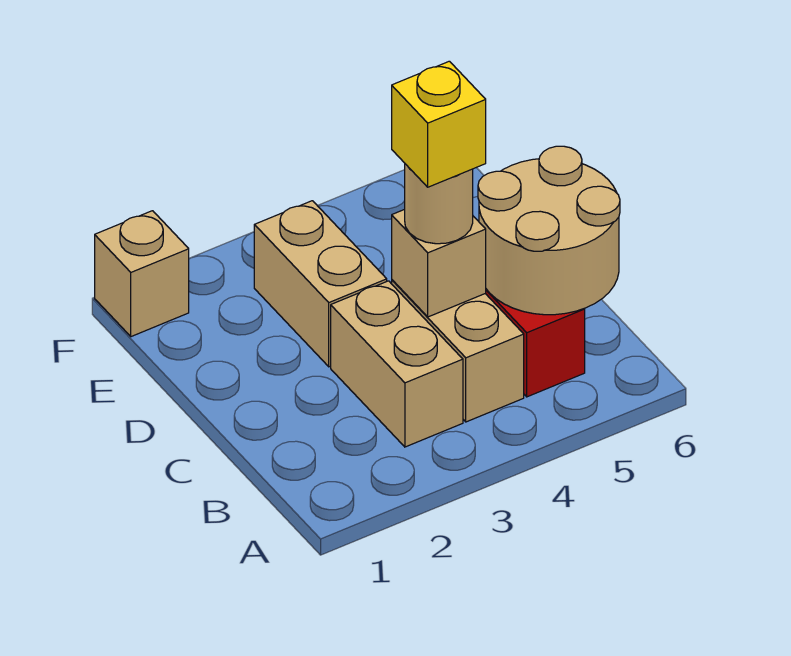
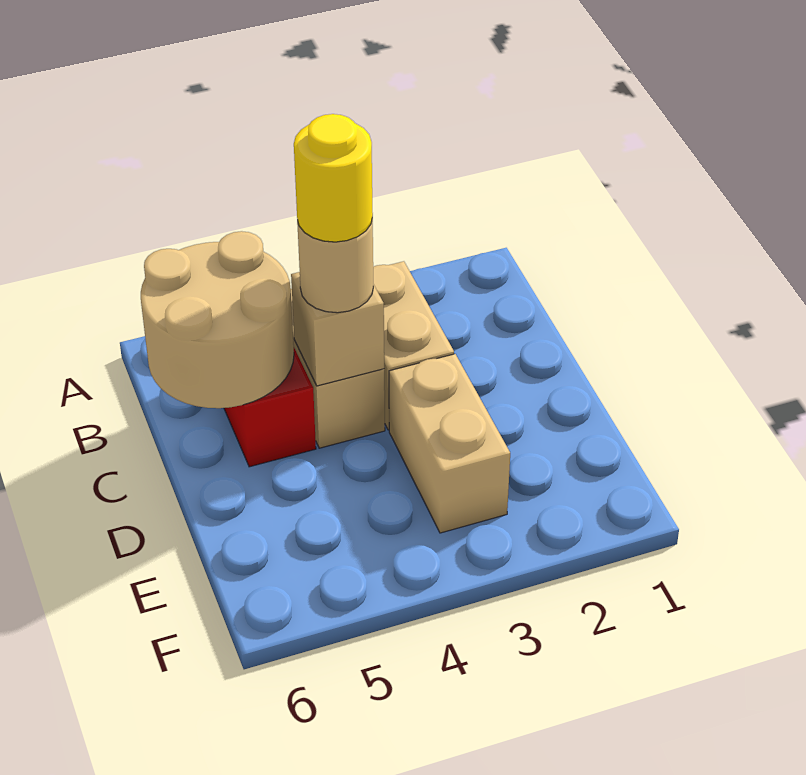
yellow 1x1 brick [392,61,486,187] -> yellow 1x1 round brick [294,114,373,242]
tan 1x1 brick [95,211,189,337] -> none

